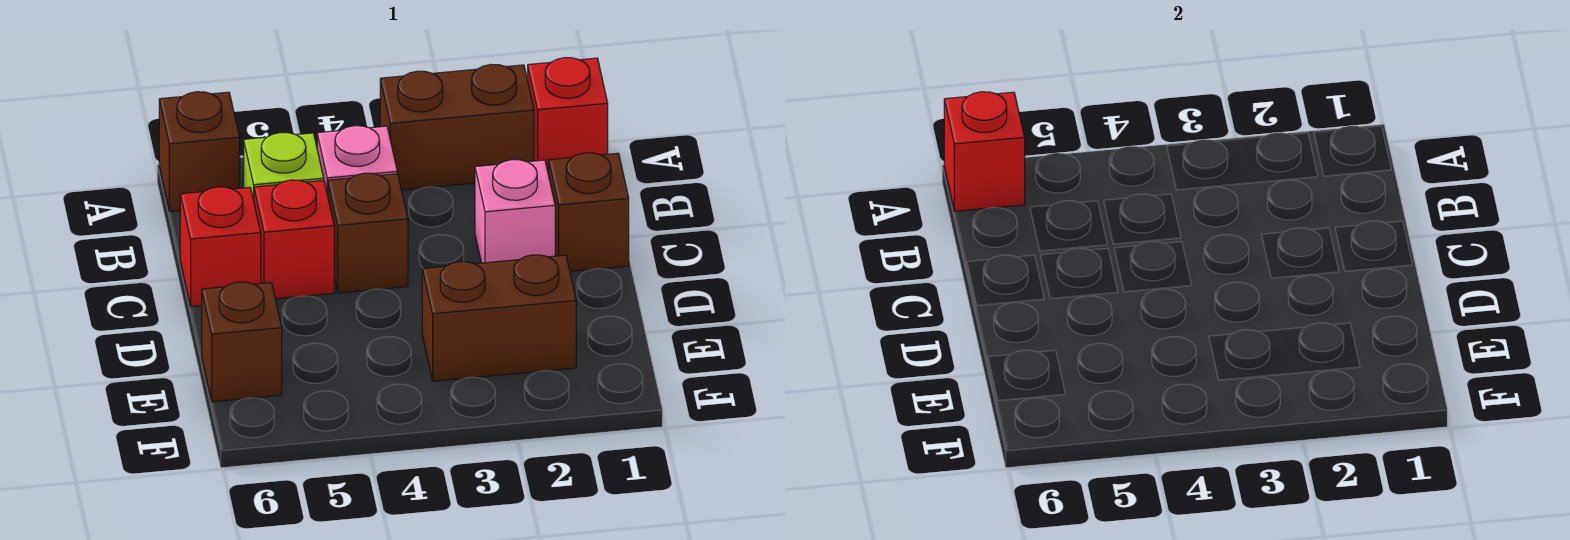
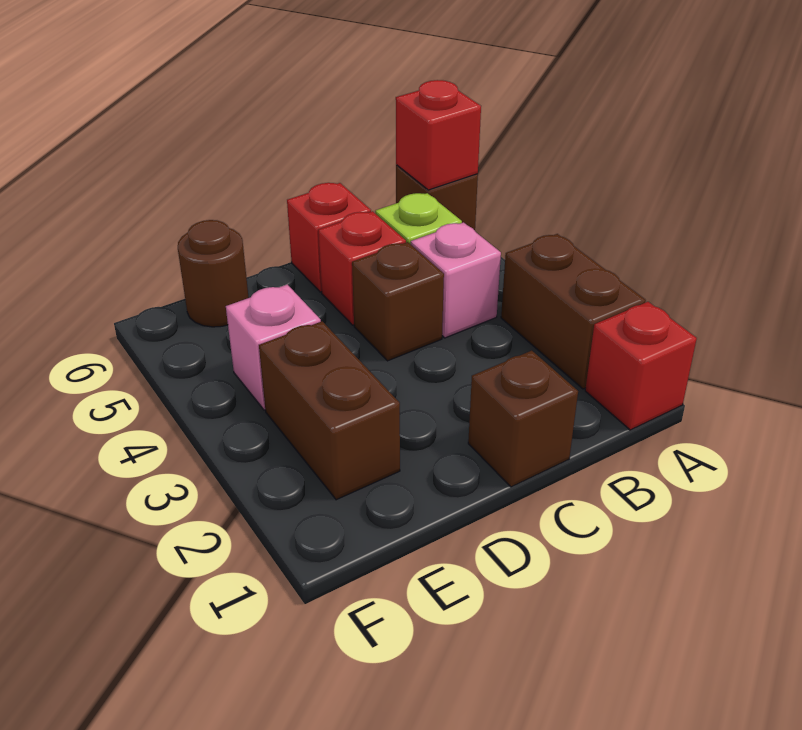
pink 1x1 brick [475,160,555,263] -> pink 1x1 brick moved to [226,284,321,410]
brown 1x1 brick [202,282,282,402] -> brown 1x1 round brick [178,220,249,327]

